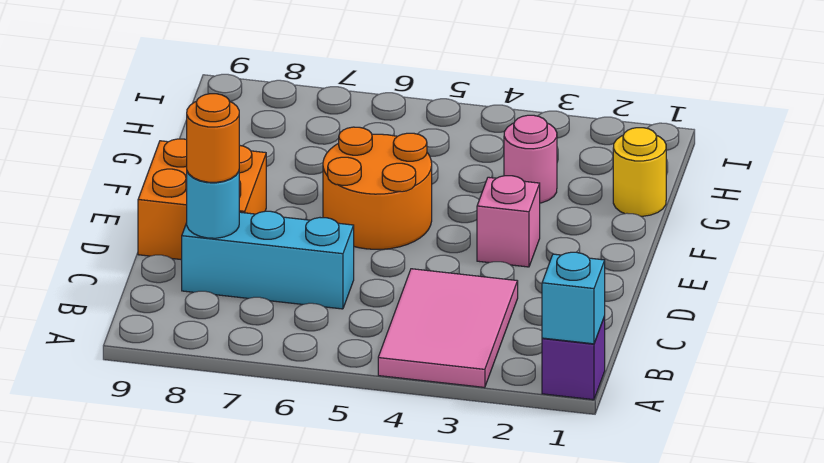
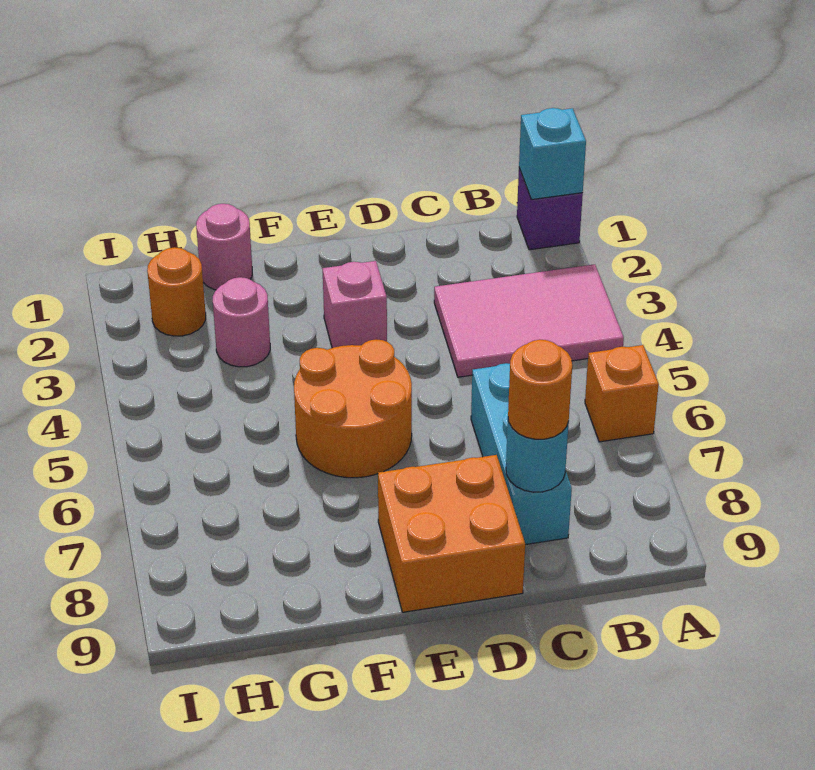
none -> orange 1x1 brick [585,345,659,442]
yellow 1x1 round brick [613,128,666,216] -> pink 1x1 round brick [196,204,252,290]
none -> orange 1x1 round brick [147,247,206,336]

